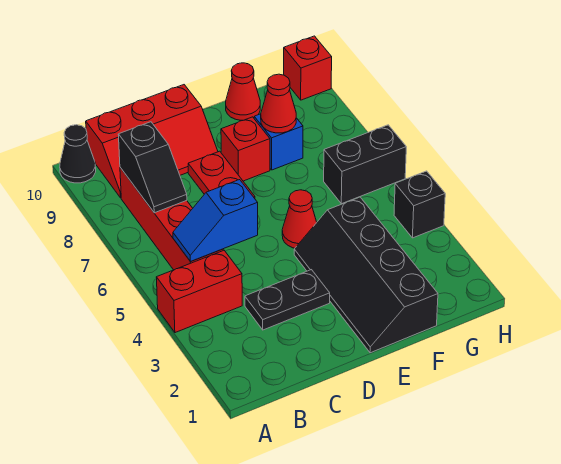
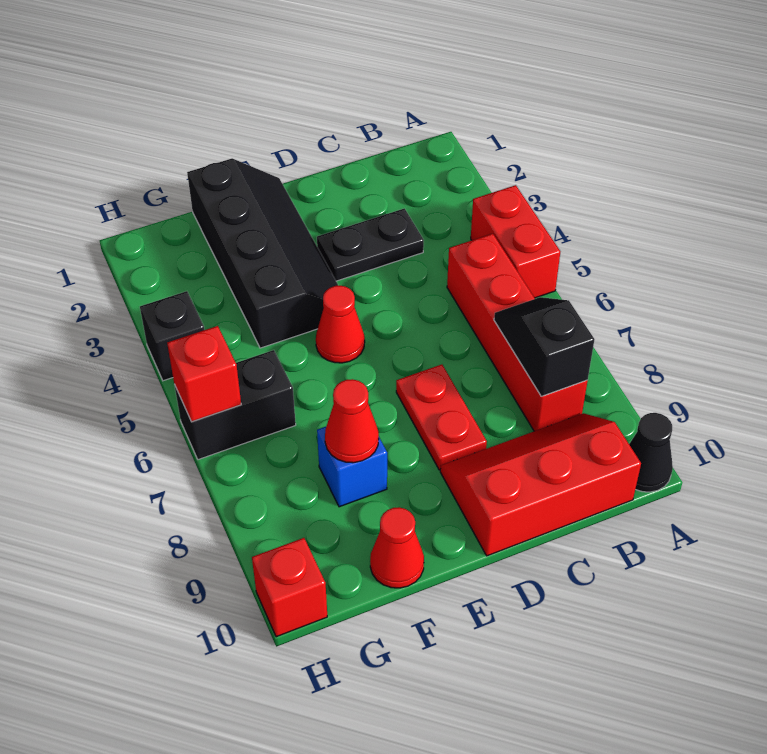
red 1x2 brick [156,250,242,333] -> red 1x2 brick turned to [471,185,560,298]
blue 1x2 slope [173,180,258,262] -> none
red 1x1 brick [221,117,270,181] -> red 1x1 brick moved to [167,326,241,422]

